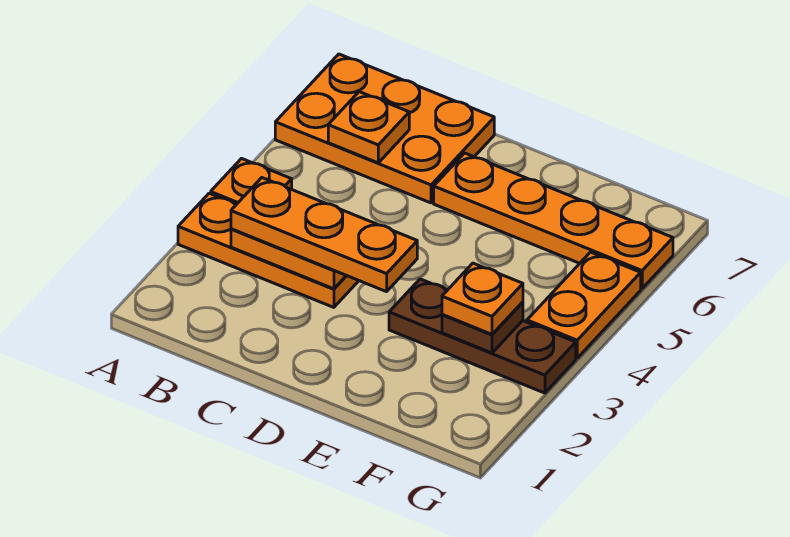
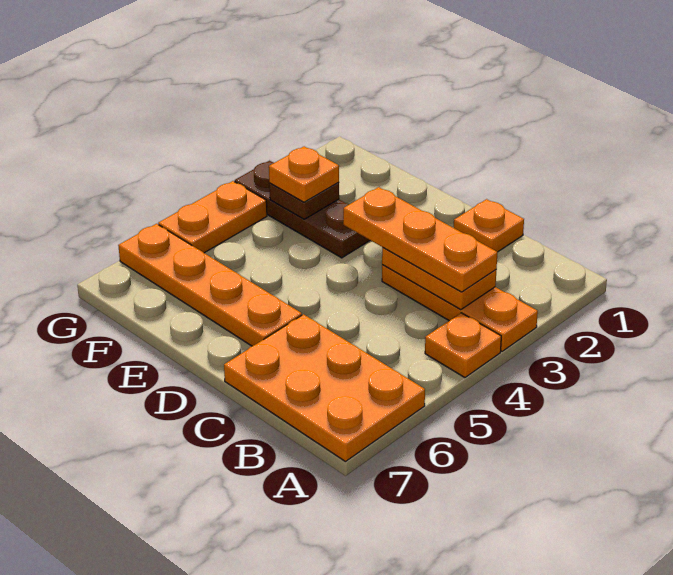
orange 1x1 plate [328,92,409,163] -> orange 1x1 plate moved to [454,199,524,252]

